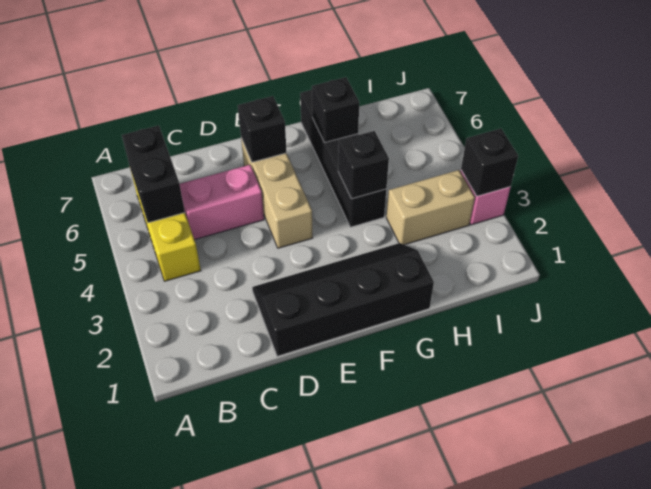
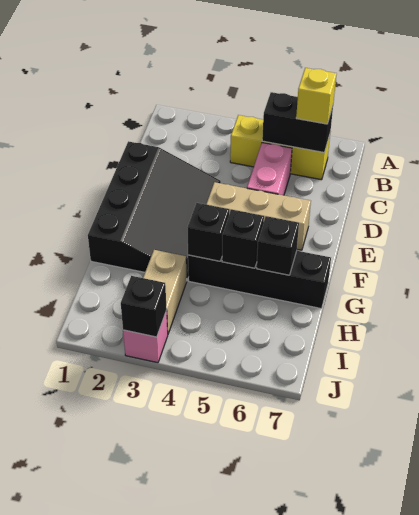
none -> yellow 1x1 brick [296,68,337,124]
black 2x4 slope [252,243,434,356] -> black 3x4 slope [88,141,221,280]
black 1x1 brick [238,96,287,162] -> black 1x1 brick moved to [222,210,264,268]

